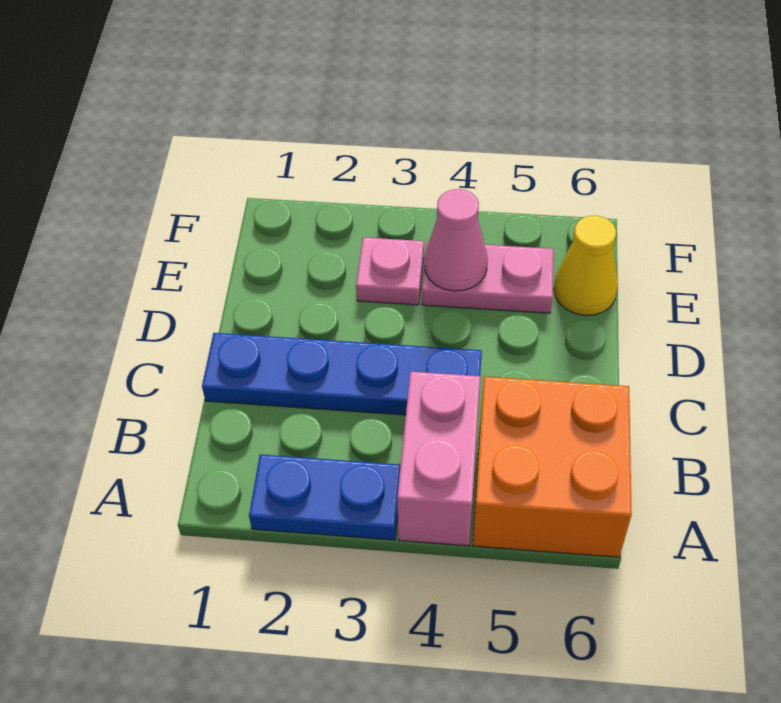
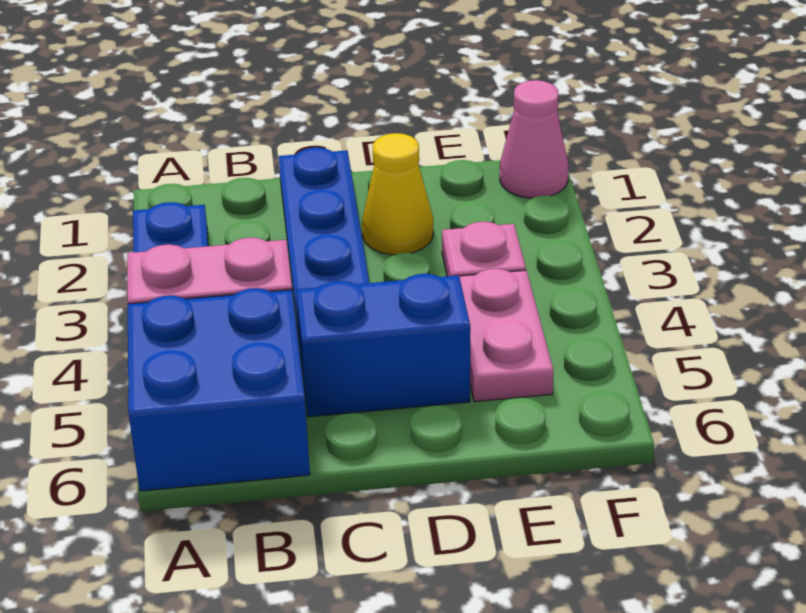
orange 2x2 brick [473,376,632,557] -> blue 2x2 brick [128,288,310,491]
none -> blue 1x2 brick [297,274,470,417]
pink 1x1 cone [425,189,488,291] -> pink 1x1 cone moved to [500,80,569,198]
yellow 1x1 cone [554,216,618,315] -> yellow 1x1 cone moved to [362,133,433,255]

